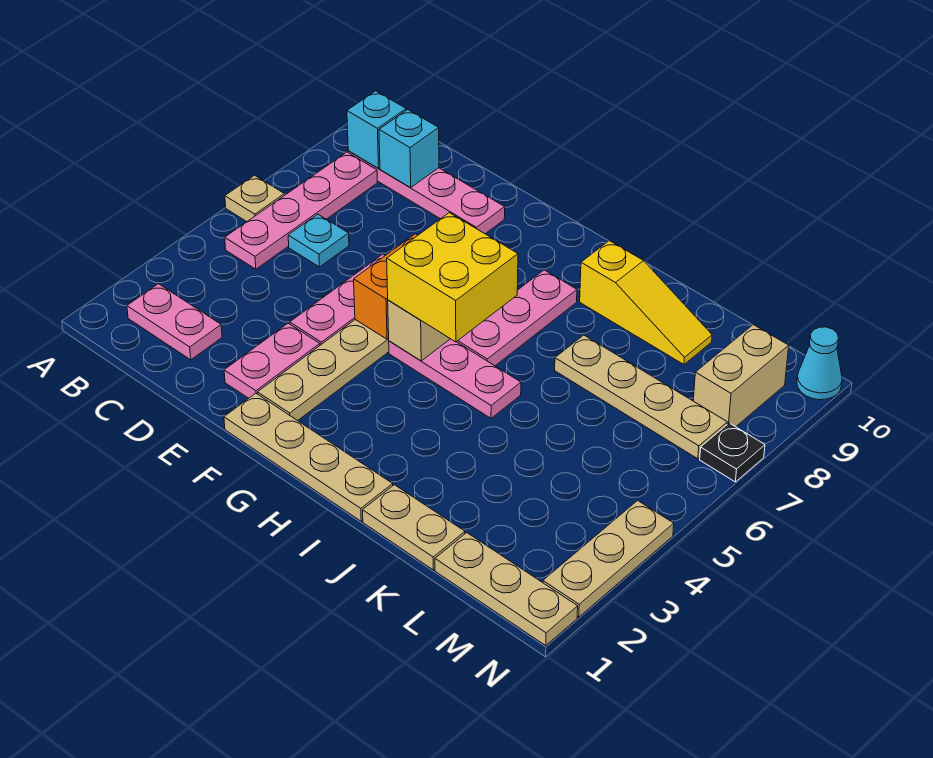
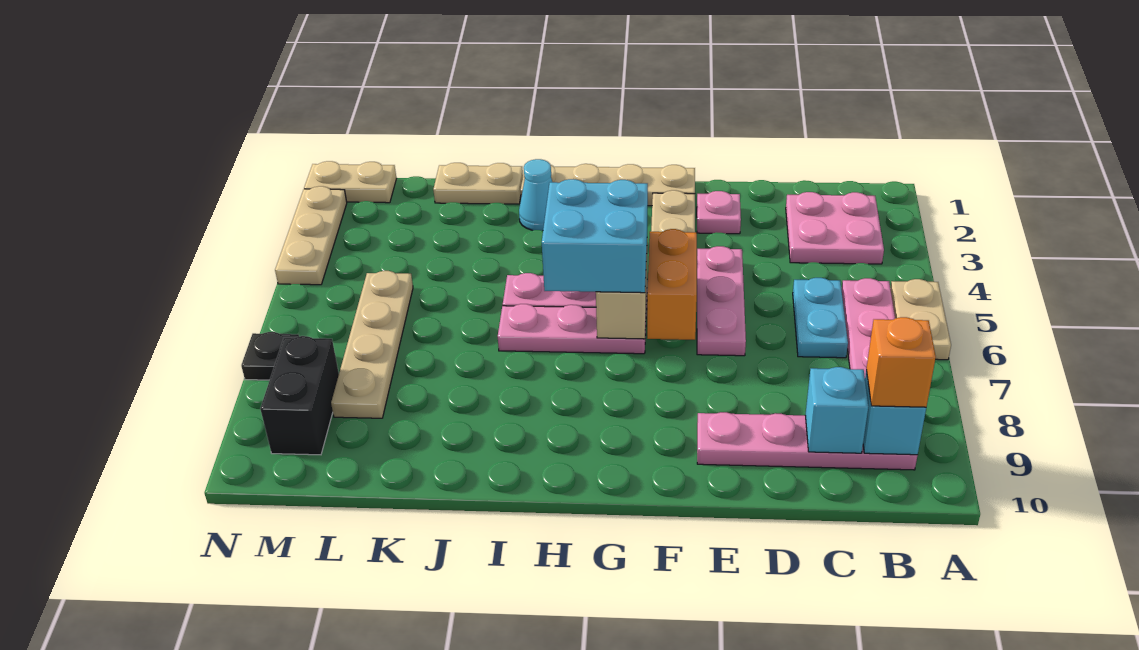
tan 1x1 plate [225,175,285,222] -> tan 1x2 plate [890,279,951,360]
pink 1x2 plate [127,284,222,360] -> pink 2x2 plate [786,192,884,264]
none -> orange 1x1 brick [866,317,936,407]
cyan 1x1 plate [288,214,349,267] -> cyan 1x2 plate [793,278,848,358]
pink 1x2 plate [224,323,320,398] -> pink 1x1 plate [697,191,741,234]
yellow 2x2 brick [387,213,518,342] -> cyan 2x2 brick [542,179,648,293]
pink 1x3 plate [457,270,577,366] -> pink 1x3 plate turned to [498,304,646,354]
yellow 1x3 slope [580,241,712,365] -> none
tan 1x4 plate [555,335,727,459] -> tan 1x4 plate turned to [331,271,413,418]
tan 1x3 plate [435,533,578,646] -> tan 1x2 plate [304,161,396,203]
tan 1x2 brick [693,325,789,427] -> black 1x2 brick [260,336,339,455]
cyan 1x1 cone [797,327,842,400] -> cyan 1x1 cone moved to [519,159,552,231]

